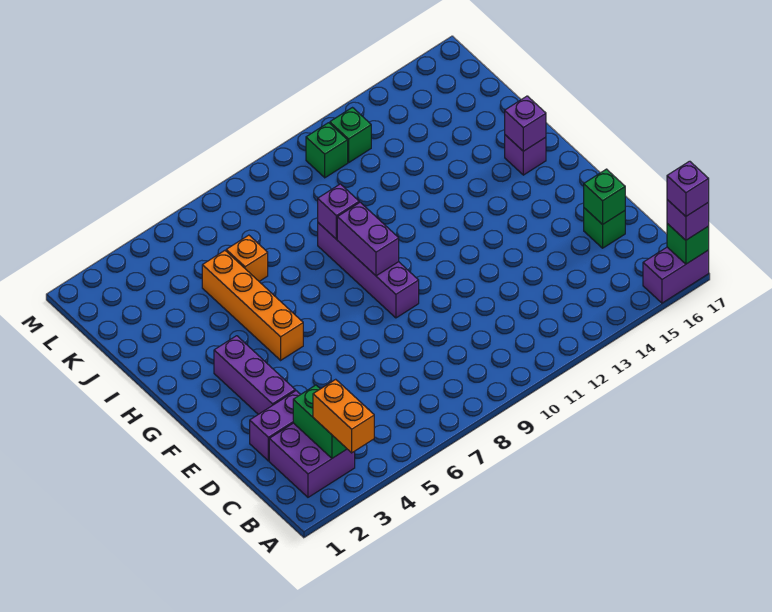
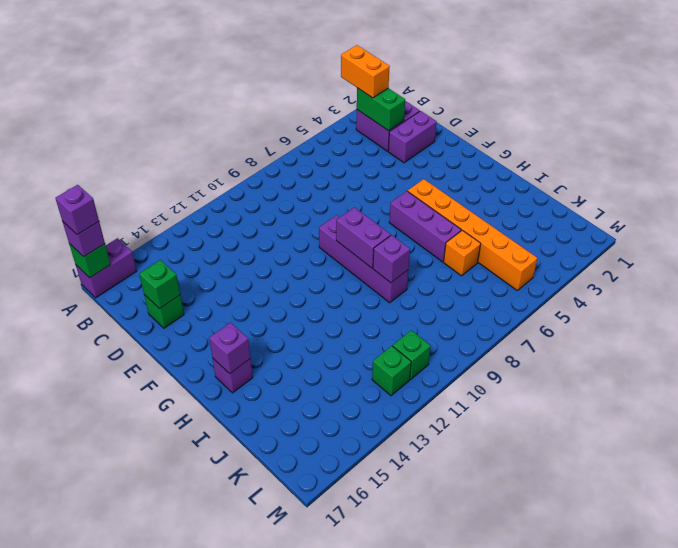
purple 1x3 brick [214,336,295,414] -> purple 1x3 brick moved to [389,191,461,262]
orange 1x4 brick [202,251,303,360] -> orange 1x6 brick [408,179,537,290]

